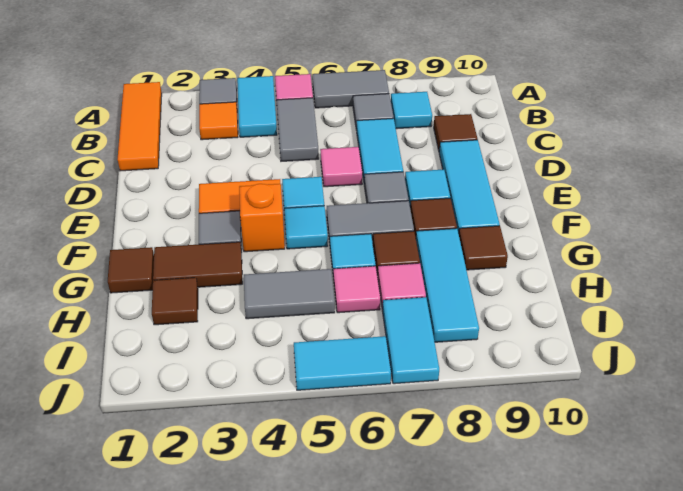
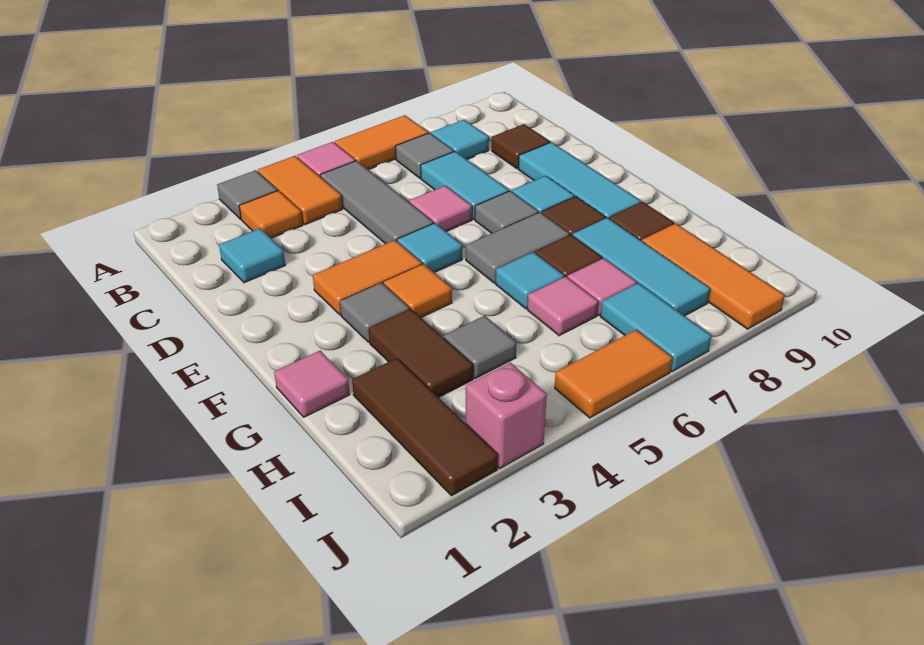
orange 1x3 tile [118,82,162,171] -> orange 1x3 tile moved to [642,223,785,329]
cyan 1x2 tile [237,76,277,137] -> orange 1x2 tile [258,156,342,225]
grey 1x2 tile [312,70,389,108] -> orange 1x2 tile [335,115,428,170]
grey 1x2 tile [277,98,319,161] -> grey 1x3 tile [320,161,434,244]
orange 1x1 brick [239,184,285,252] -> orange 1x1 tile [384,264,452,317]
cyan 1x1 tile [284,206,328,249] -> cyan 1x1 tile moved to [219,228,285,283]
brown 1x1 tile [108,247,154,293] -> pink 1x1 tile [274,351,350,417]
brown 1x2 tile [153,242,243,287] -> brown 1x2 tile turned to [369,309,473,398]
brown 1x1 tile [152,278,198,325] -> brown 1x3 tile [352,358,498,496]
grey 1x2 tile [244,269,335,319] -> grey 1x1 tile [444,316,517,379]
none -> pink 1x1 brick [465,363,547,468]
cyan 1x2 tile [294,336,391,390] -> orange 1x2 tile [555,330,673,418]

